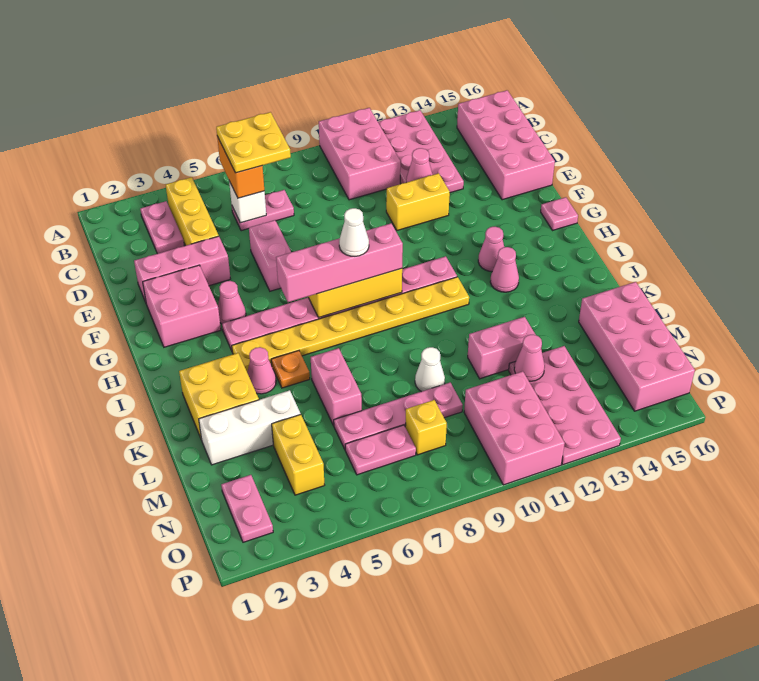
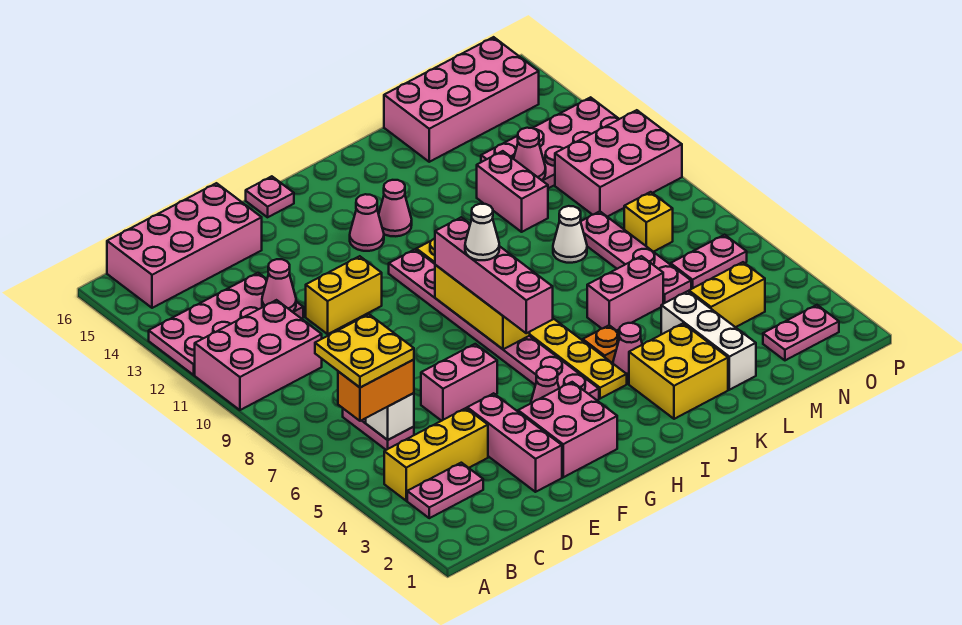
yellow 1x2 brick [386,173,450,230] -> yellow 1x2 brick turned to [306,256,382,334]
pink 1x2 plate [345,425,416,475] -> pink 1x2 plate turned to [670,235,747,289]

